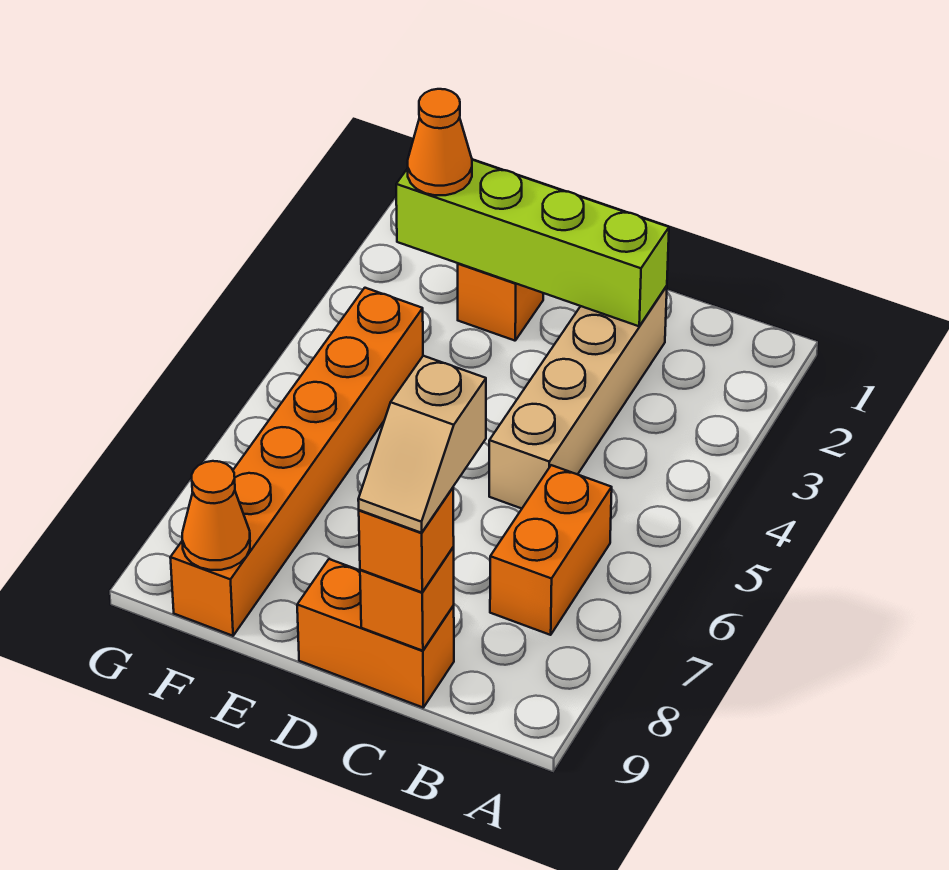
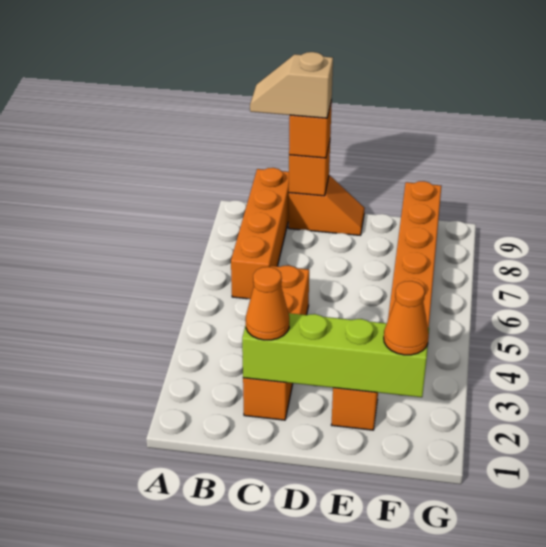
orange 1x2 brick [490,465,612,635] -> orange 1x4 brick [231,168,289,299]
tan 1x4 brick [489,286,667,509] -> orange 1x4 brick [243,266,309,420]
tan 1x2 slope [358,356,486,533] -> tan 1x2 slope turned to [250,52,333,118]
orange 1x2 brick [297,559,454,707] -> orange 1x2 slope [288,175,365,235]
orange 1x1 cone [182,461,250,570] -> orange 1x1 cone moved to [246,267,289,340]

